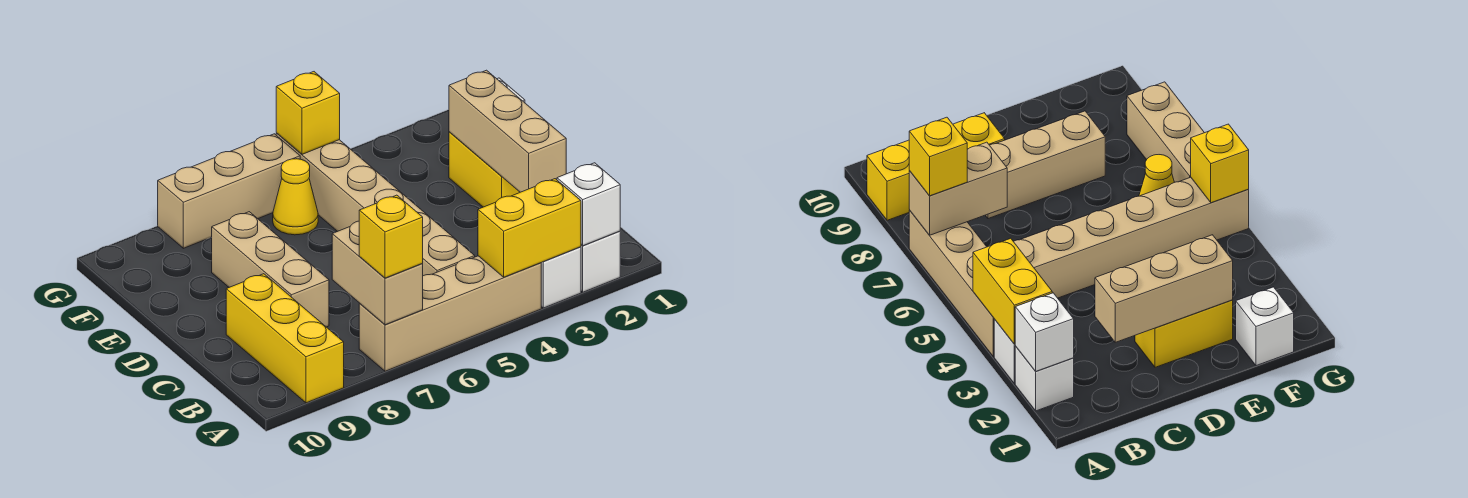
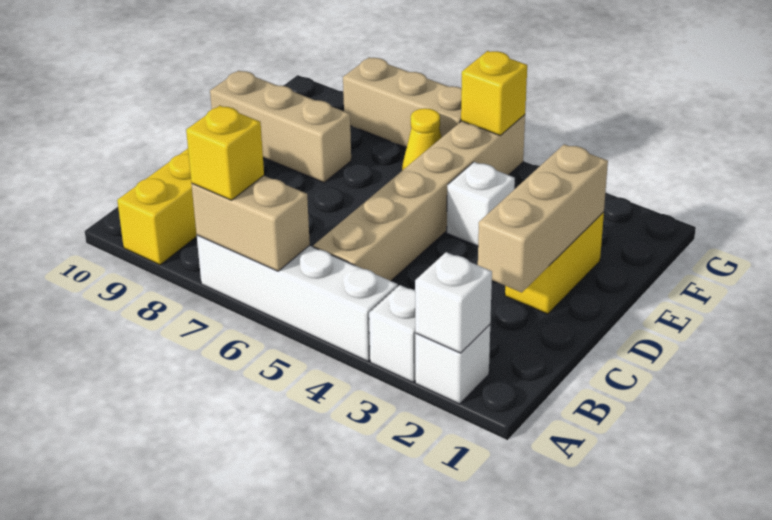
yellow 1x2 brick [478,179,581,277] -> none
tan 1x4 brick [359,256,541,371] -> white 1x4 brick [197,235,398,361]
tan 1x2 brick [332,221,423,325] -> tan 1x2 brick turned to [192,176,310,271]
tan 1x3 brick [211,212,329,327] -> tan 1x3 brick turned to [210,71,351,183]
white 1x1 brick [1236,287,1294,366] -> white 1x1 brick moved to [447,162,515,246]

